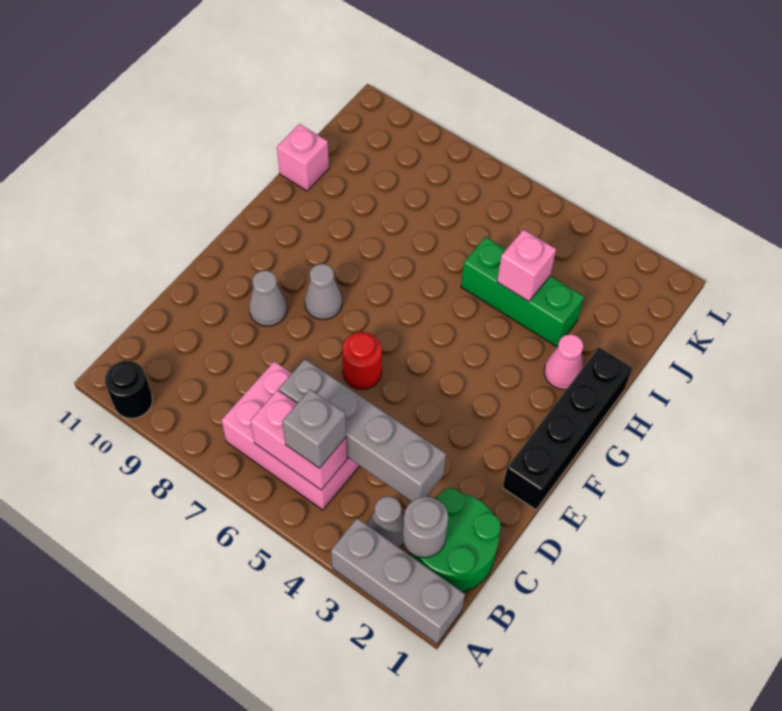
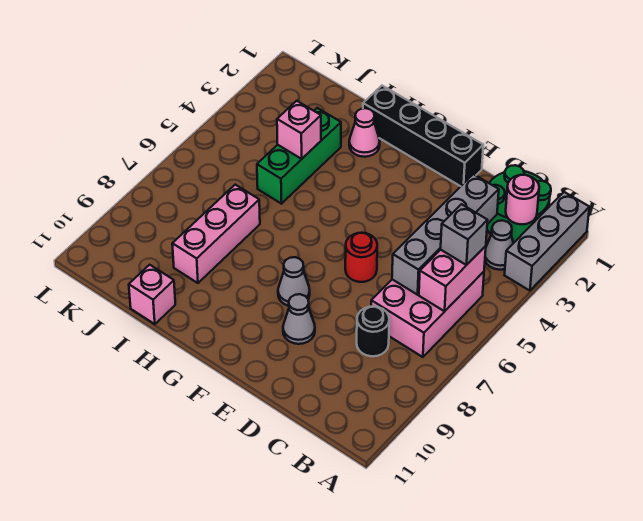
black 1x1 round brick [105,361,153,418] -> black 1x1 round brick moved to [357,306,389,356]
grey 1x1 round brick [403,497,448,558] -> pink 1x1 round brick [506,175,539,224]
none -> pink 1x3 brick [172,185,260,283]

